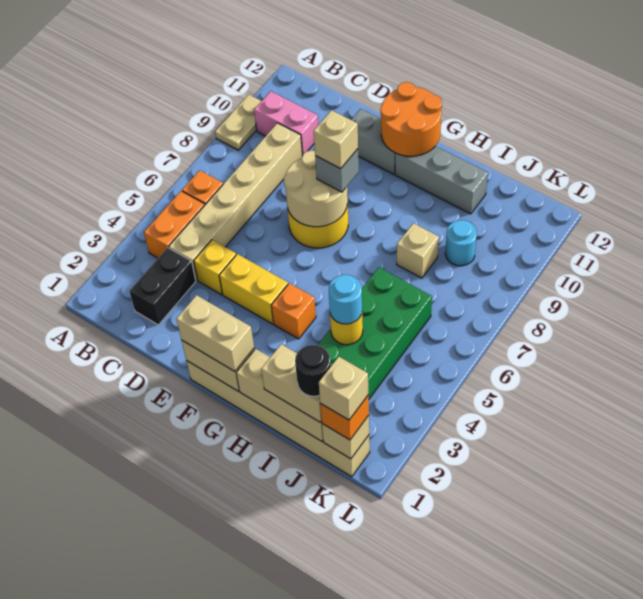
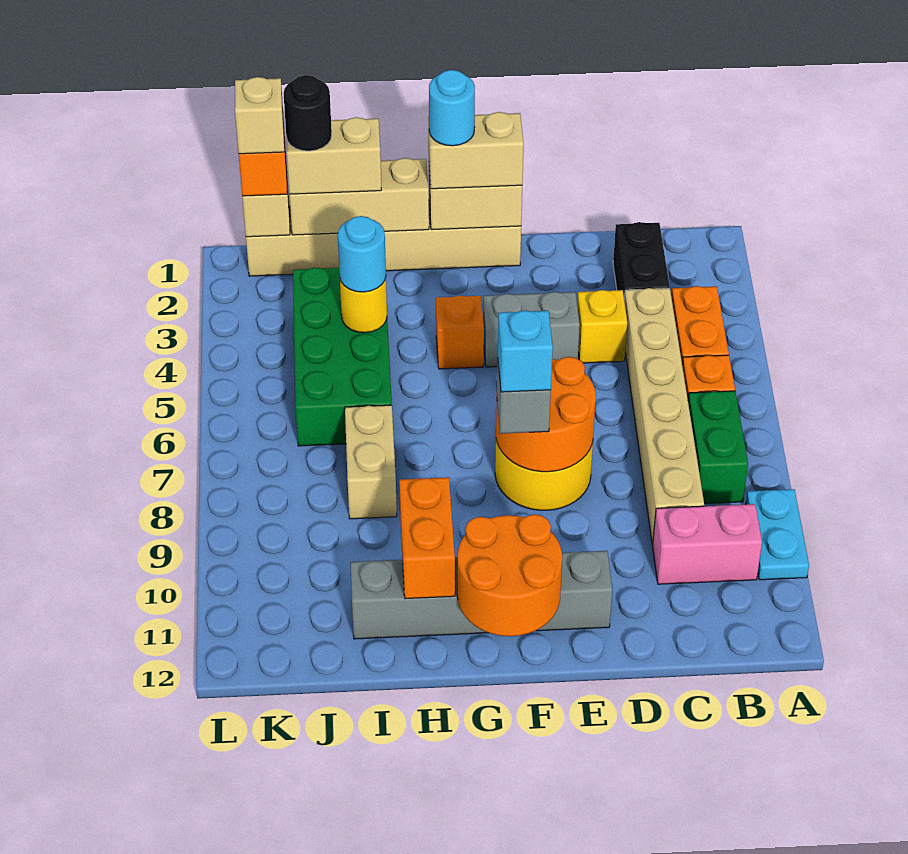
tan 1x2 plate [215,95,261,150] -> cyan 1x2 plate [746,489,809,580]
none -> green 1x2 brick [688,391,748,504]
yellow 1x2 brick [219,254,288,324] -> grey 1x2 brick [483,292,580,367]
tan 2x2 round brick [284,150,348,227] -> orange 2x2 round brick [496,357,596,472]
tan 1x1 brick [314,110,358,169] -> cyan 1x1 brick [498,310,553,392]
none -> orange 1x2 brick [399,477,455,599]
tan 1x1 brick [397,223,439,278] -> tan 1x2 brick [345,405,397,519]
cyan 1x1 round brick [445,220,477,266] -> cyan 1x1 round brick moved to [429,70,475,146]

